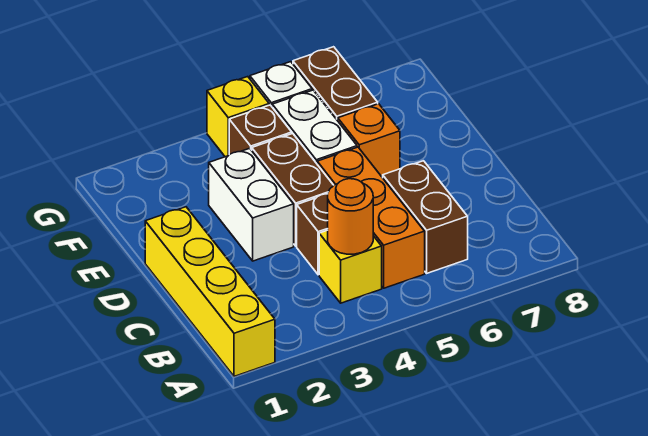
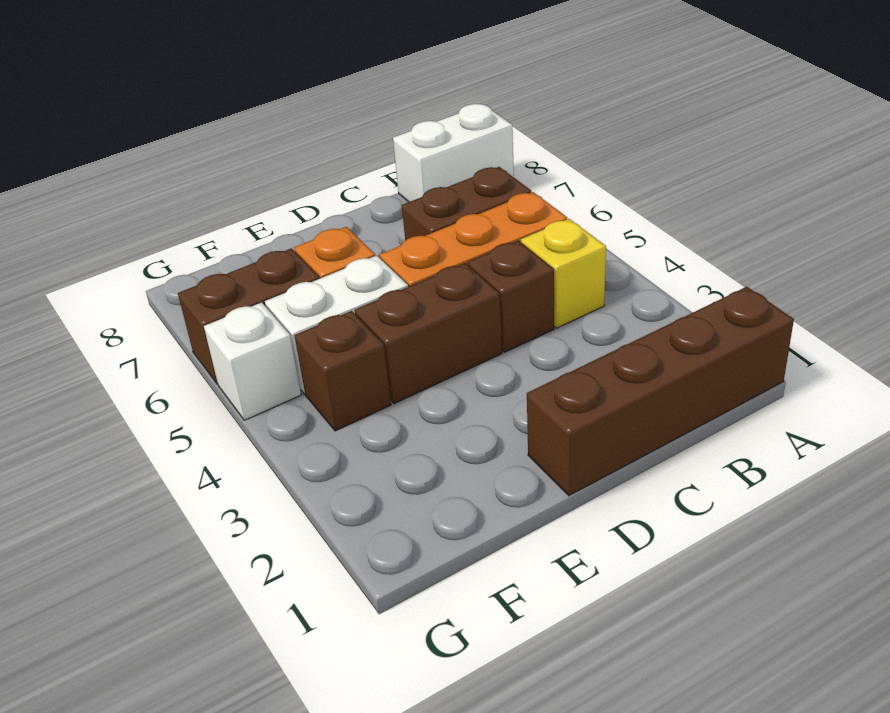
yellow 1x4 brick [145,207,275,376] -> brown 1x4 brick [527,287,794,496]
orange 1x1 round brick [328,179,373,254] -> none
white 1x2 brick [209,148,294,261] -> white 1x2 brick moved to [393,104,514,202]
yellow 1x1 brick [207,77,269,157] -> none

